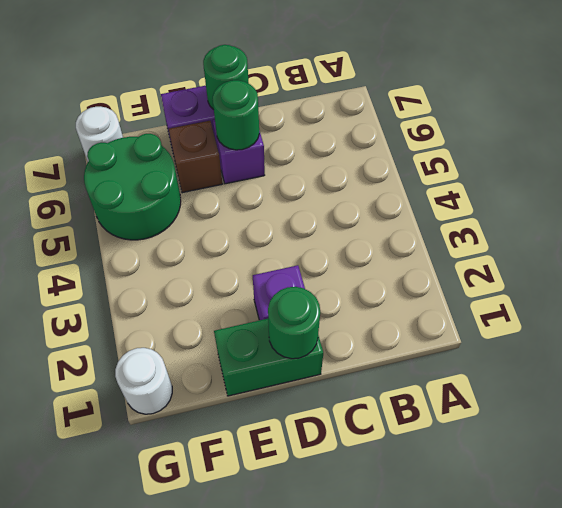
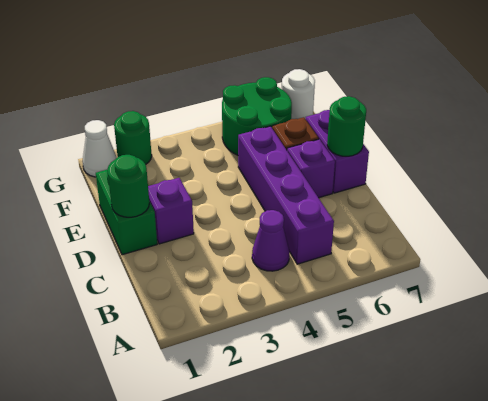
none -> purple 1x1 cone [252,210,290,271]
none -> purple 1x4 brick [238,126,334,264]
green 1x1 round brick [213,80,259,150] -> green 1x1 round brick moved to [114,111,152,164]
white 1x1 round brick [115,348,172,414] -> white 1x1 cone [82,120,117,177]

